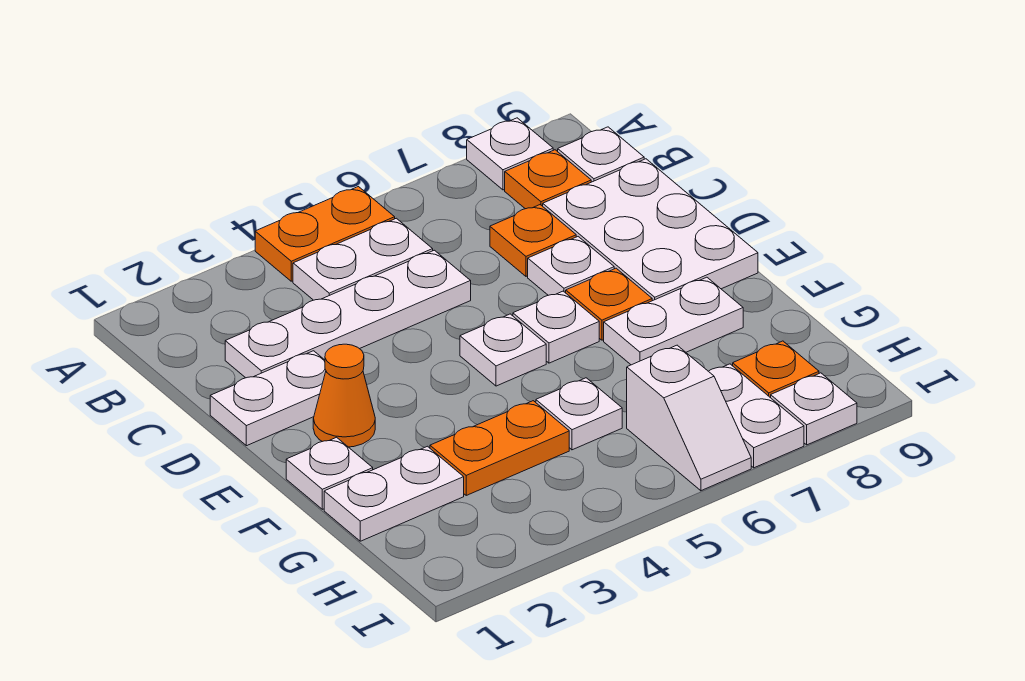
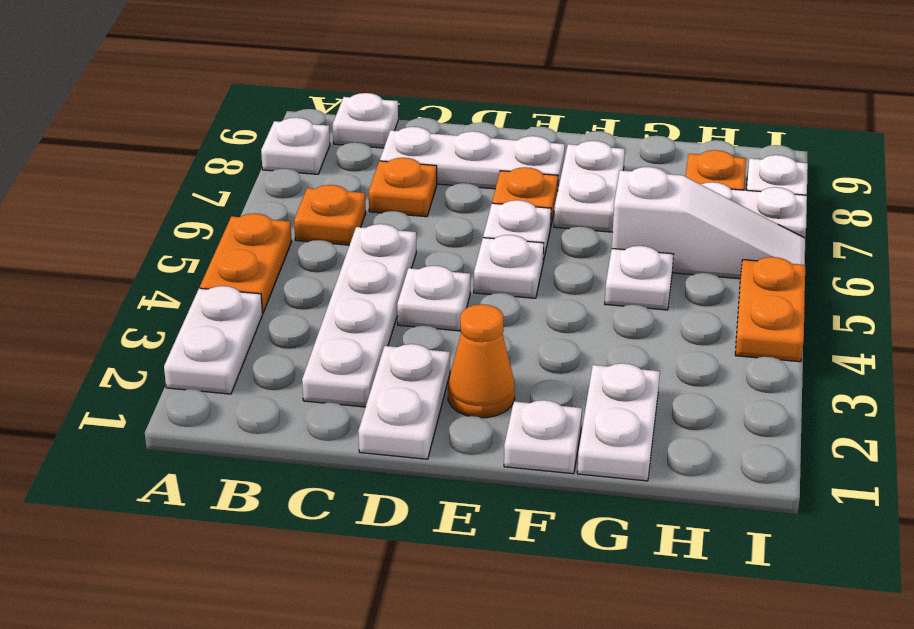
white 1x2 plate [293,218,433,300] -> white 1x2 plate moved to [164,286,263,394]
orange 1x1 plate [505,150,591,209] -> orange 1x1 plate moved to [294,185,366,245]
white 2x3 plate [543,159,758,301] -> white 1x3 plate [380,127,565,189]
white 1x1 plate [528,237,614,295] -> white 1x1 plate moved to [397,266,470,331]
orange 1x2 plate [430,401,569,495] -> orange 1x2 plate moved to [735,257,805,362]
white 1x2 slope [627,345,751,491] -> white 1x3 slope [612,167,805,279]

